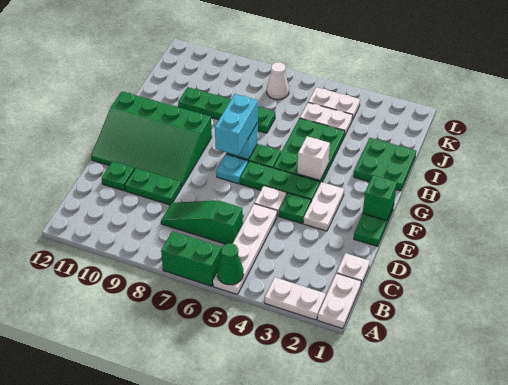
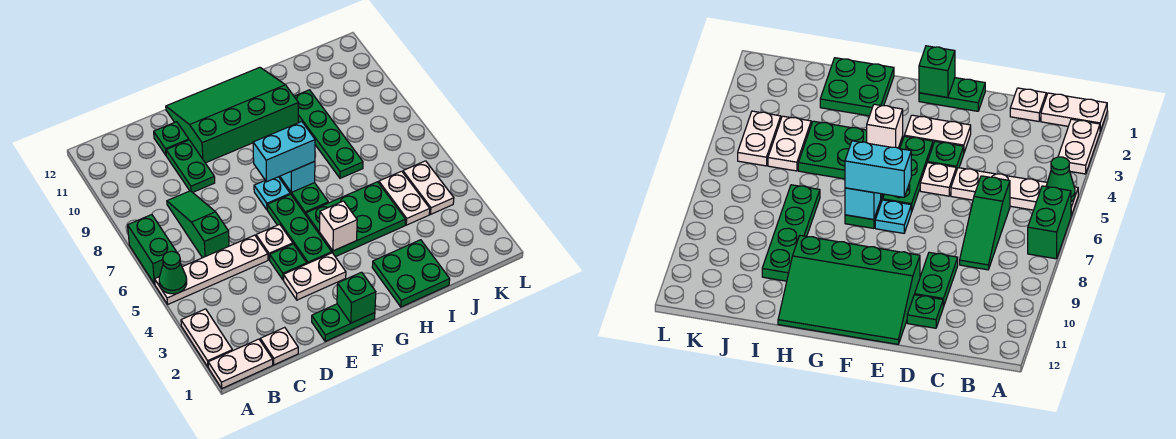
green 3x4 slope [91,91,212,187] -> green 3x4 slope turned to [166,67,298,163]
white 1x1 cone [267,62,289,100] -> none

